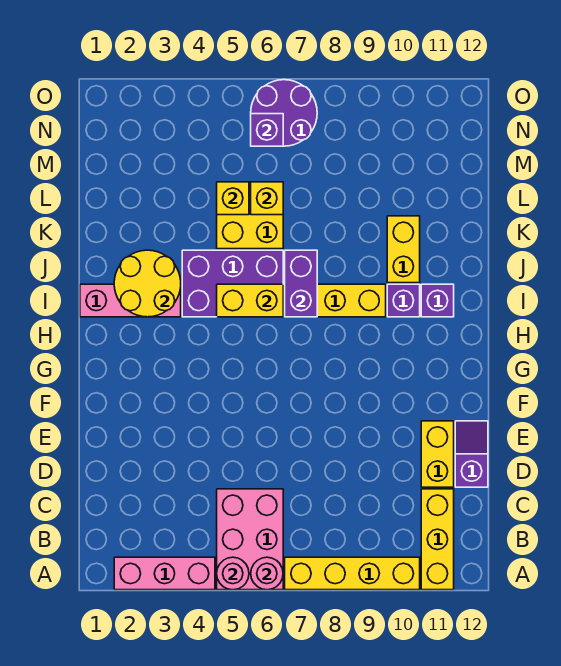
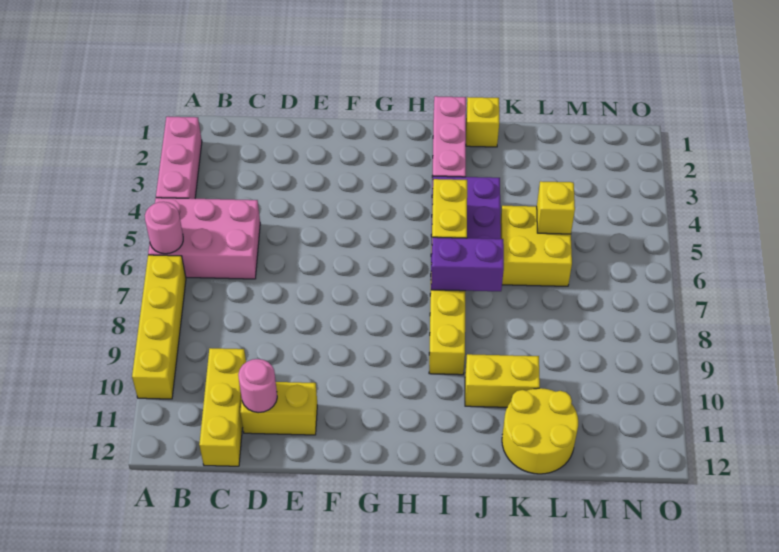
pink 1x1 round brick [217,557,249,590] -> pink 1x1 round brick moved to [238,359,277,413]
yellow 1x3 brick [421,489,454,590] -> yellow 1x3 brick turned to [199,348,246,466]
purple 1x2 slope [455,421,488,487] -> none
yellow 2x2 round brick [114,250,181,317] -> yellow 2x2 round brick moved to [502,388,578,474]
purple 1x1 brick [387,284,420,317] -> none
purple 1x1 brick [421,284,454,317] -> none
yellow 1x1 brick [251,182,283,215] -> yellow 1x1 brick moved to [466,97,499,147]
purple 2x2 round brick [251,80,317,146] -> none
purple 1x1 brick [251,114,283,146] -> none

